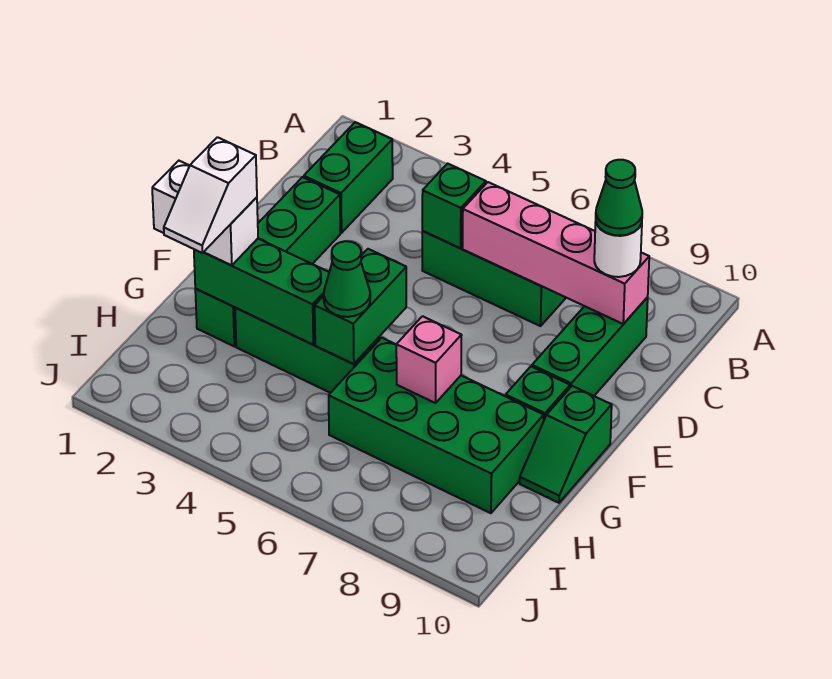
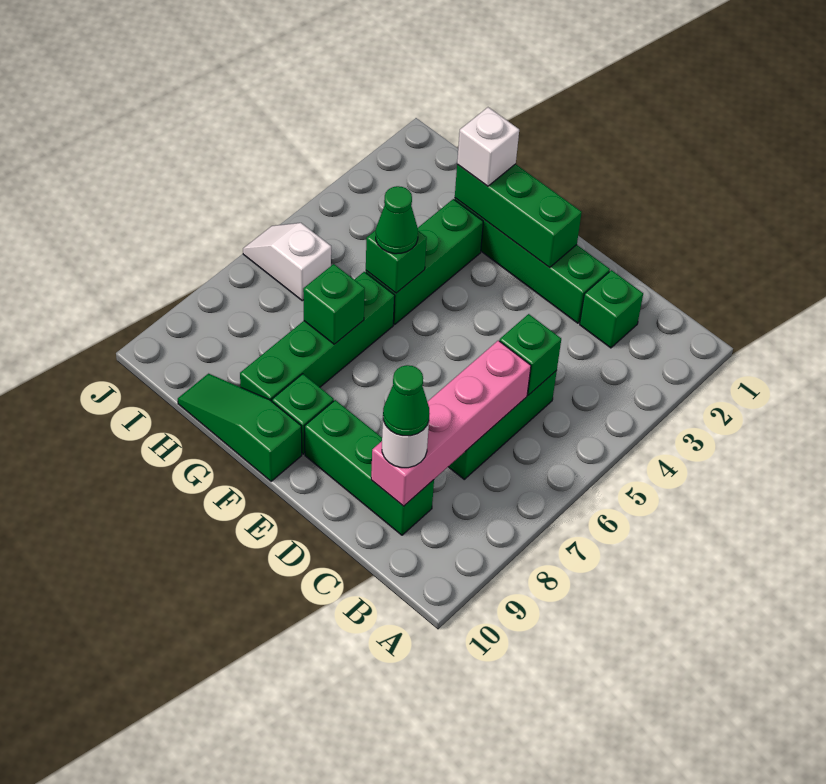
green 1x2 brick [304,122,393,233] -> green 1x1 brick [580,270,643,348]
green 1x2 brick [315,249,406,364] -> green 1x1 brick [366,230,427,293]
green 1x2 slope [520,386,612,503] -> green 1x3 slope [178,374,302,481]
white 1x2 brick [152,161,258,266] -> white 1x1 brick [457,107,519,186]
green 1x3 brick [194,239,329,345] -> green 1x3 brick turned to [455,164,582,268]
white 1x2 slope [164,137,257,253] -> white 1x2 slope moved to [243,223,331,301]
green 2x4 brick [329,338,544,513] -> green 1x4 brick [240,272,395,401]
pink 1x1 brick [396,316,462,403] -> green 1x1 brick [303,264,365,344]

